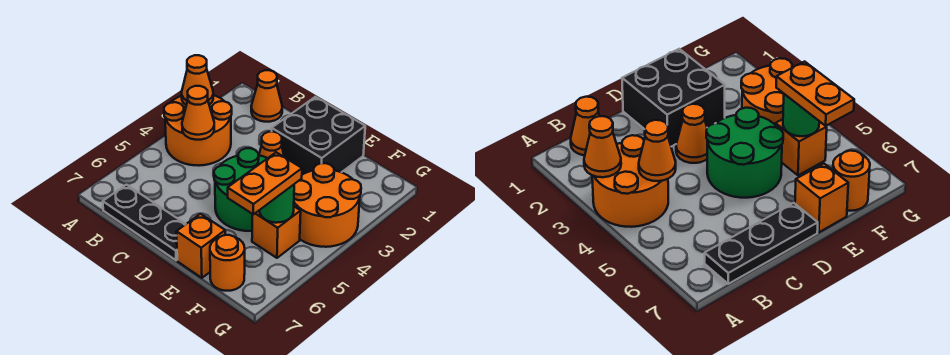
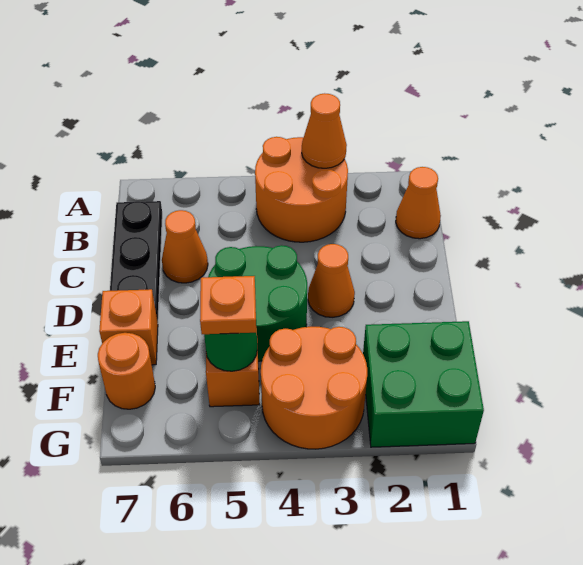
orange 1x1 cone [182,86,214,140] -> orange 1x1 cone moved to [162,210,208,283]
black 2x2 brick [272,97,365,175] -> none
none -> green 2x2 brick [363,321,484,447]
orange 1x2 plate [228,152,302,214] -> orange 1x1 plate [200,276,256,334]

